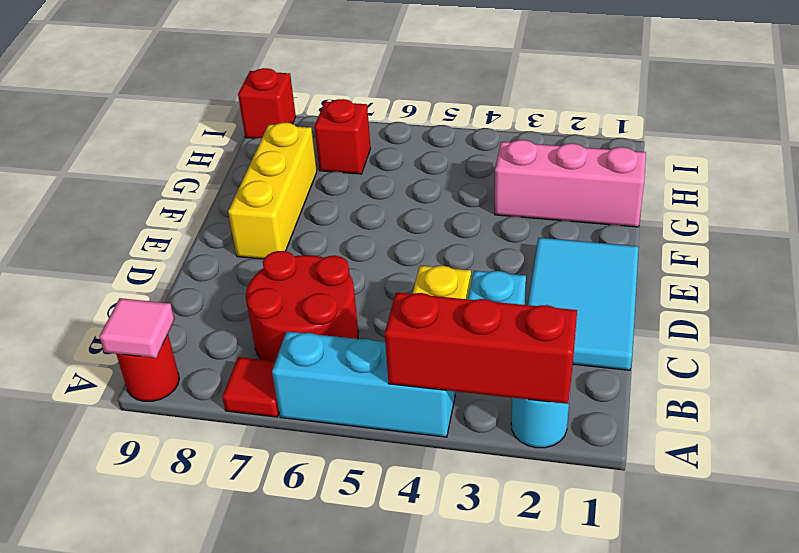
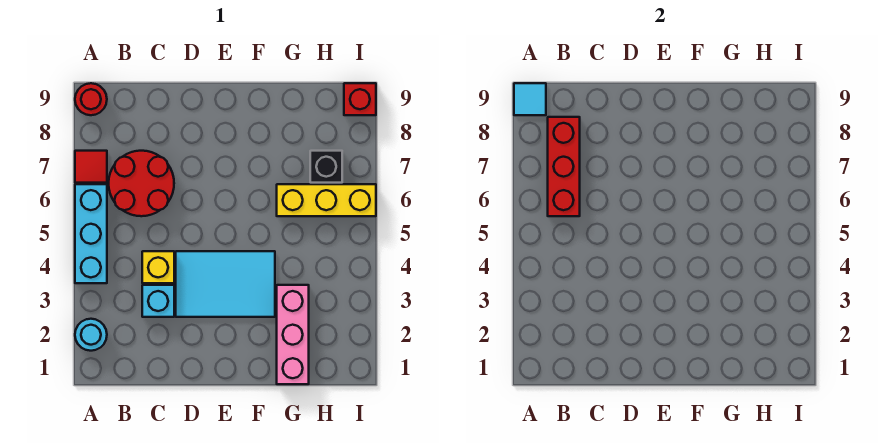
red 1x3 brick [385,292,577,404] -> red 1x3 brick moved to [548,117,580,216]
pink 1x1 tile [99,298,175,358] -> cyan 1x1 tile [514,83,546,115]
cyan 2x3 tile [528,238,639,370] -> cyan 2x3 tile moved to [176,251,275,317]
yellow 1x3 brick [228,123,317,259] -> yellow 1x3 brick moved to [277,184,376,216]
red 1x1 brick [314,99,371,174] -> black 1x1 brick [310,151,342,183]

